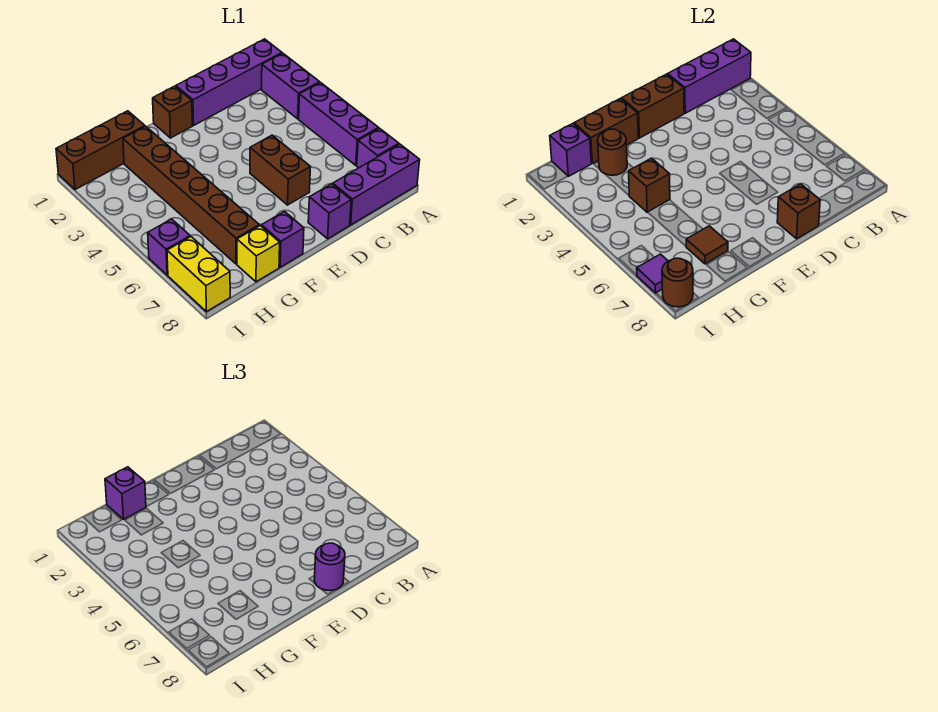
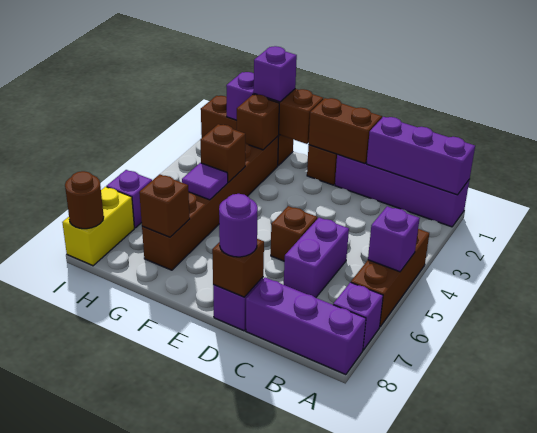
purple 1x2 brick [262,53,320,119] -> purple 1x2 brick moved to [284,218,349,298]
purple 1x3 brick [299,83,379,165] -> brown 1x3 brick [351,229,429,327]
brown 1x2 brick [250,135,310,205] -> brown 1x1 brick [271,206,317,261]
purple 1x1 brick [261,212,304,267] -> purple 1x1 brick moved to [368,206,420,272]
brown 1x1 round brick [598,129,627,175] -> brown 1x1 brick [236,95,279,150]
brown 1x1 tile [686,226,728,264] -> brown 1x1 brick [139,174,190,237]
yellow 1x1 brick [237,226,280,282] -> none
purple 1x1 tile [637,254,668,293] -> purple 1x1 tile moved to [182,163,228,200]

